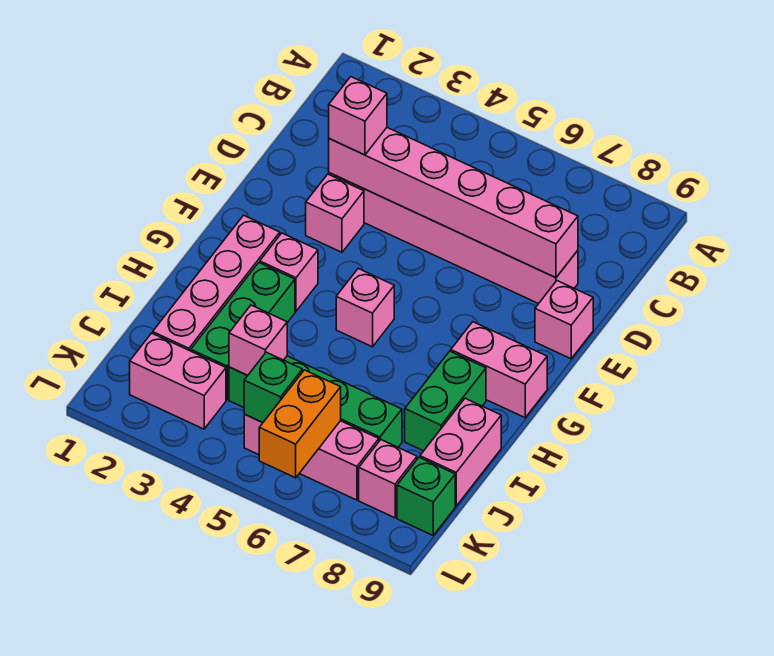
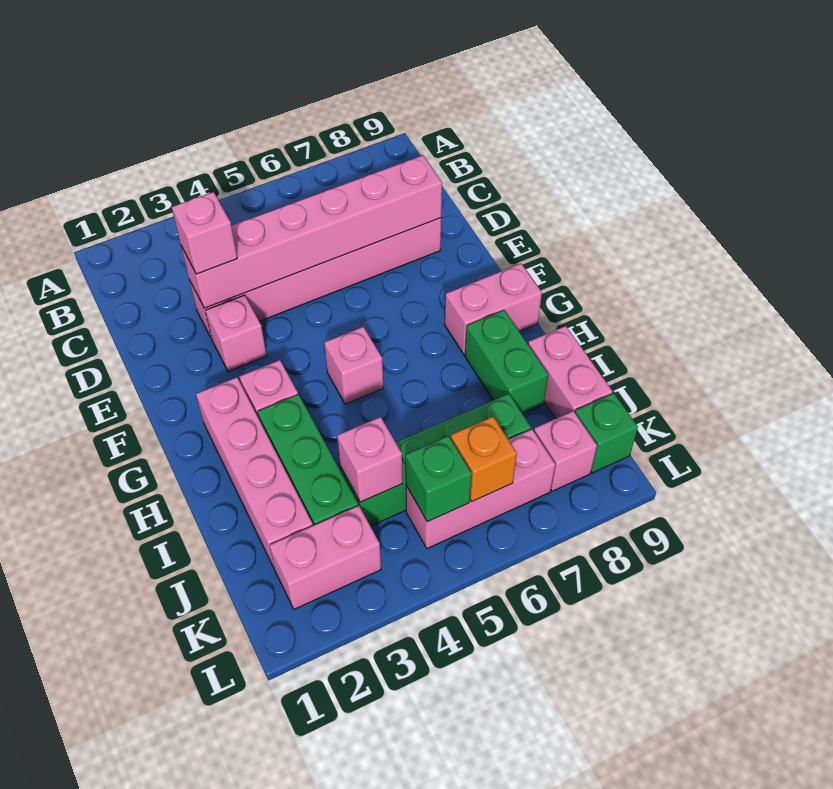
pink 1x1 brick [535,281,593,359] -> none
orange 1x2 brick [259,370,341,478] -> orange 1x1 brick [451,417,517,501]

